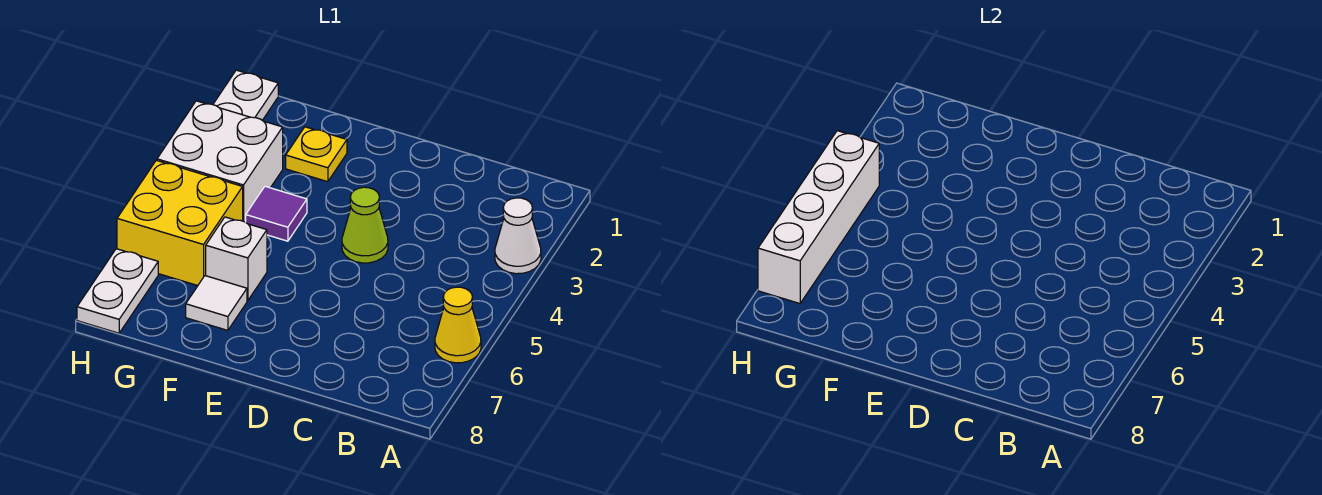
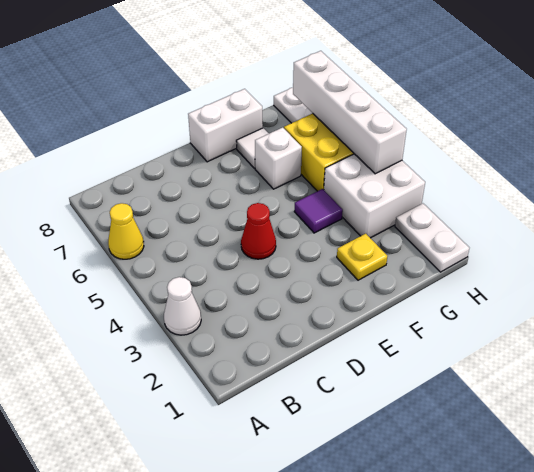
lime 1x1 cone [342,187,388,263] -> red 1x1 cone [241,203,276,259]
none -> white 1x2 brick [188,89,263,162]

